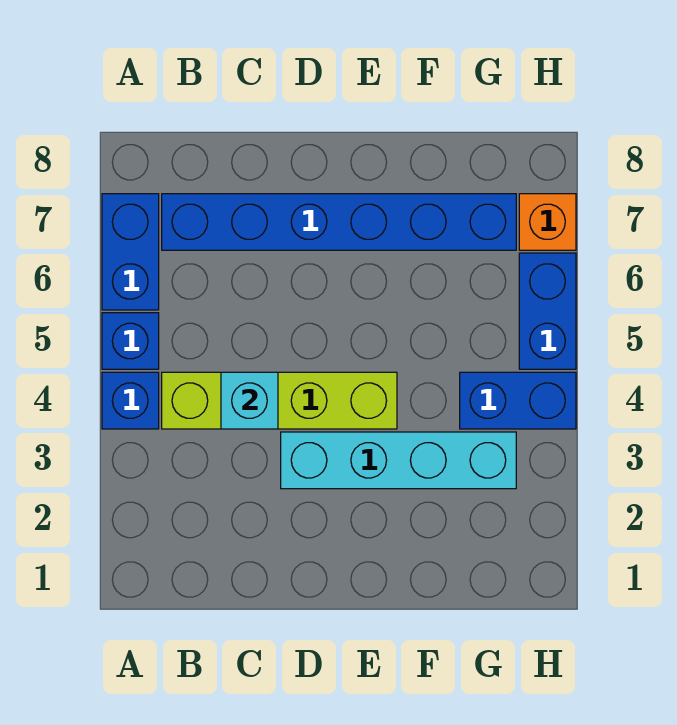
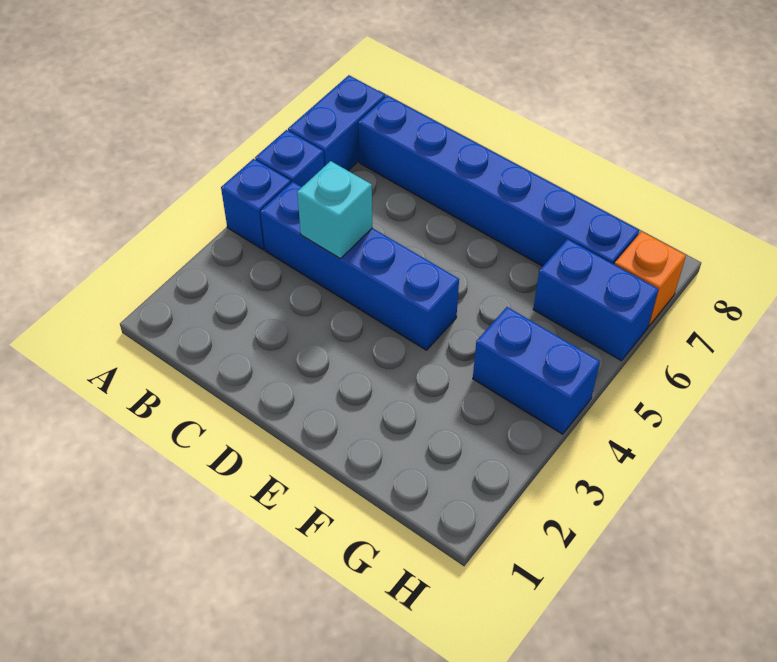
lime 1x4 brick [162,372,397,429] -> blue 1x4 brick [260,182,459,350]
cyan 1x4 brick [281,432,516,489] -> none
blue 1x2 brick [519,253,576,369] -> blue 1x2 brick turned to [533,239,658,361]

